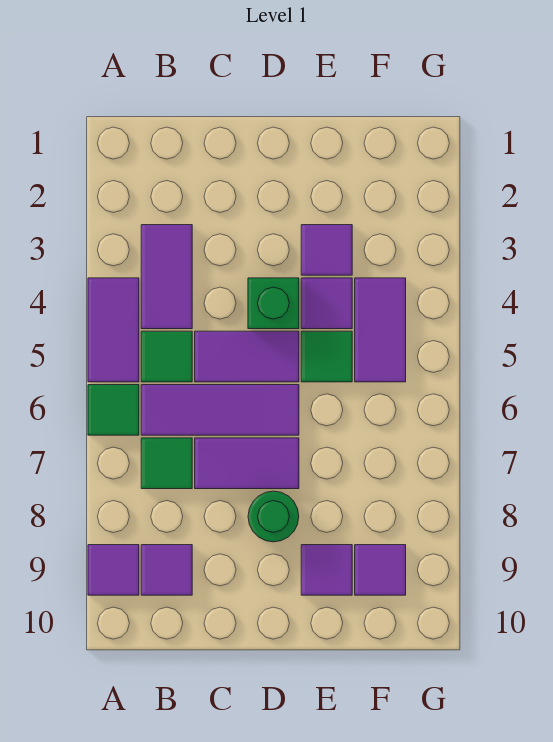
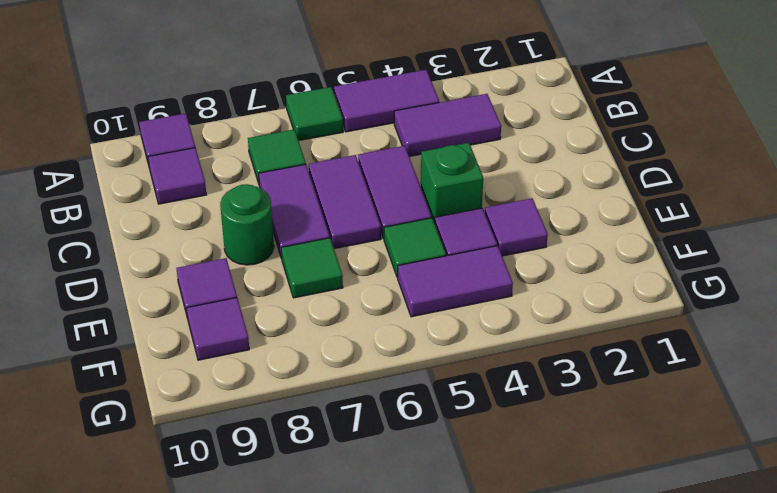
green 1x1 tile [141,331,192,382] -> green 1x1 tile moved to [281,238,343,298]
purple 1x3 tile [141,385,299,435] -> purple 1x2 tile [309,155,381,249]

